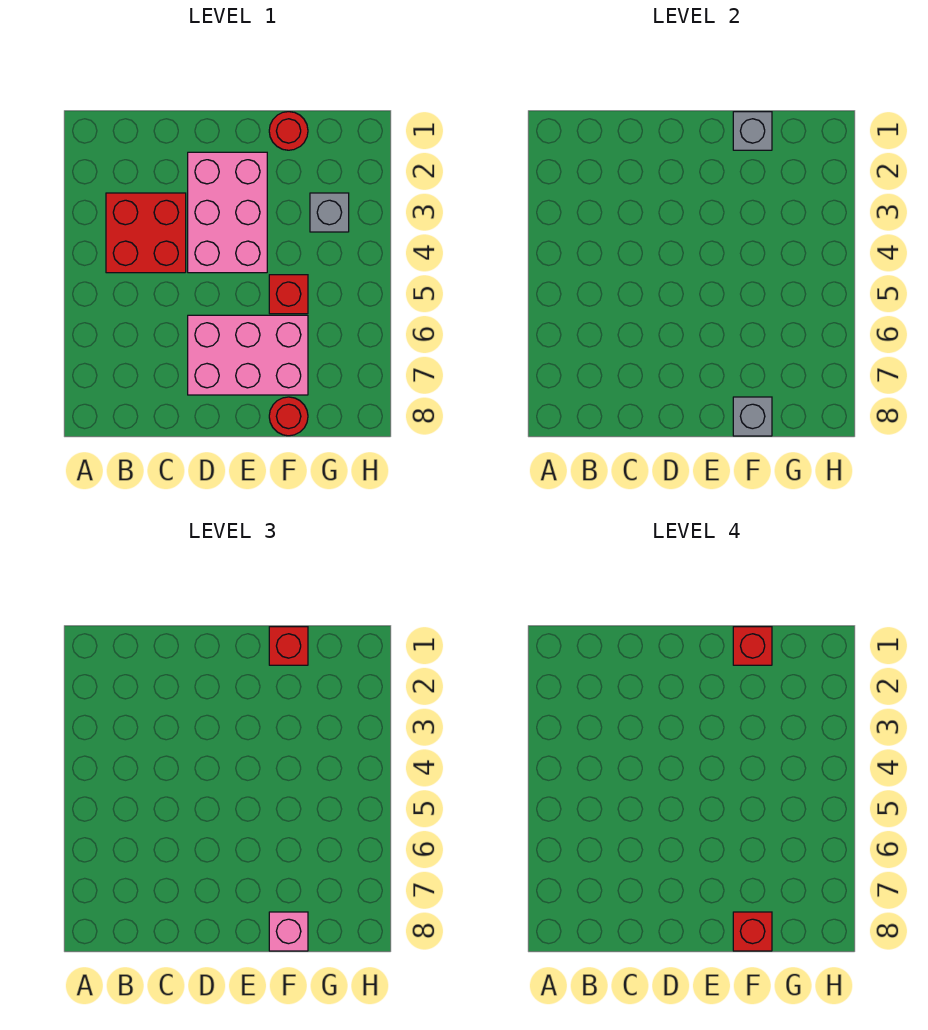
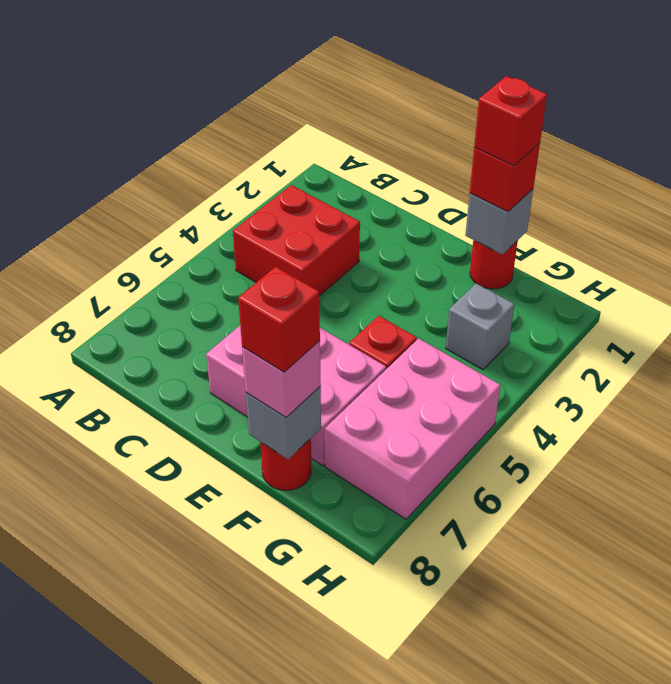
pink 2x3 brick [188,152,267,273] -> pink 2x3 brick moved to [325,338,500,519]

